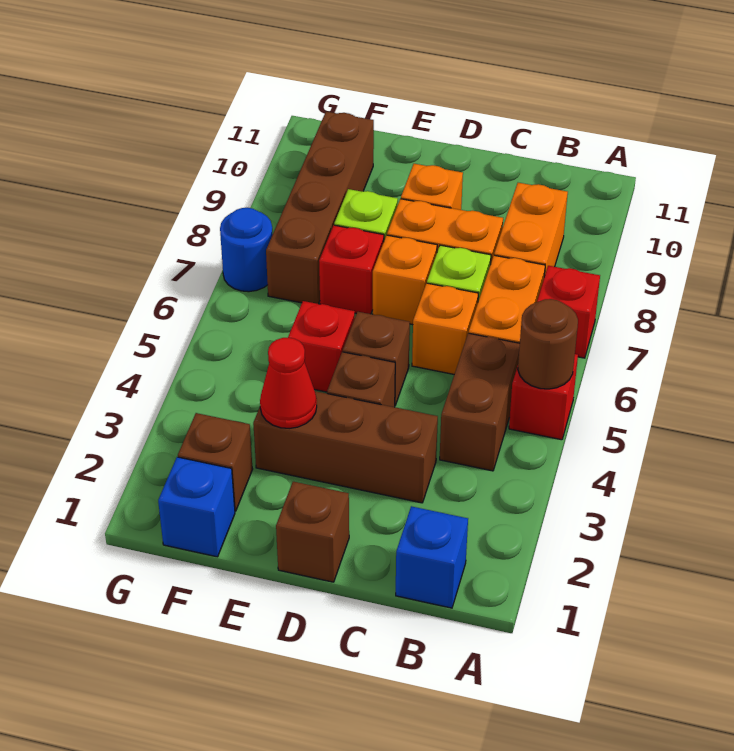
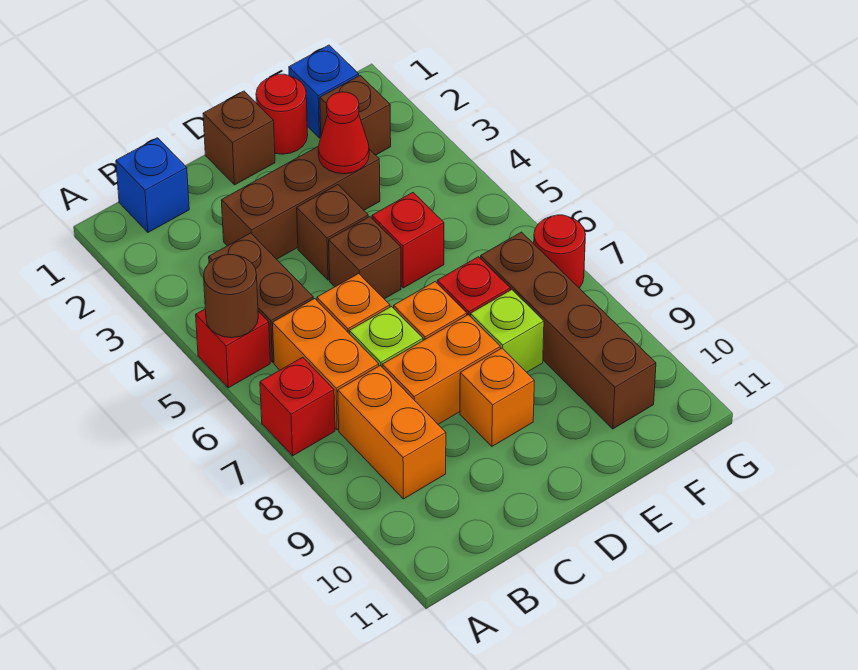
none -> red 1x1 round brick [256,74,308,154]
blue 1x1 round brick [220,208,273,292] -> red 1x1 round brick [534,215,586,288]

